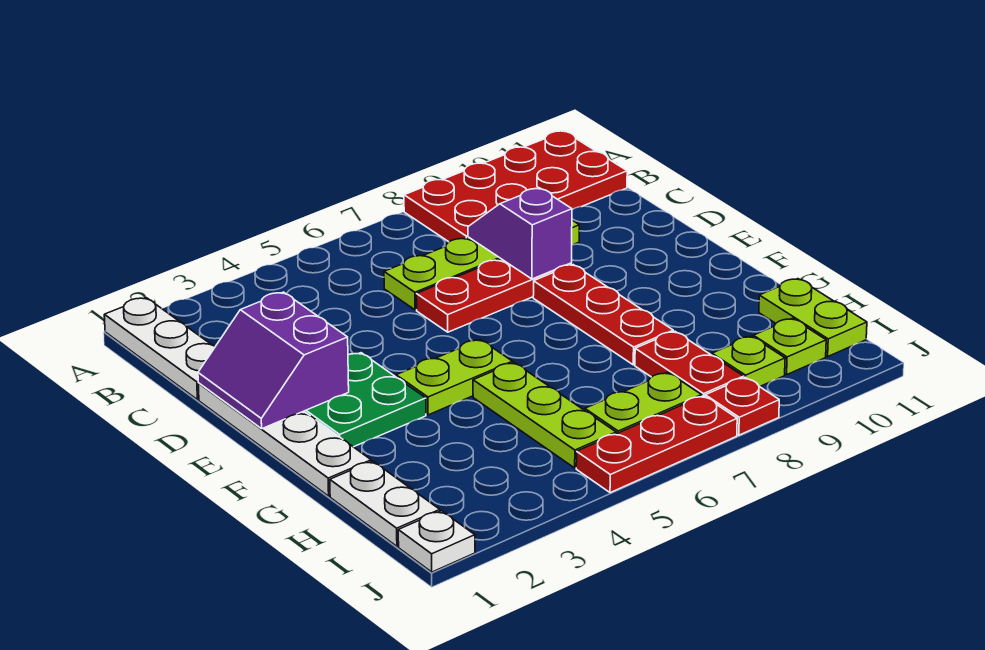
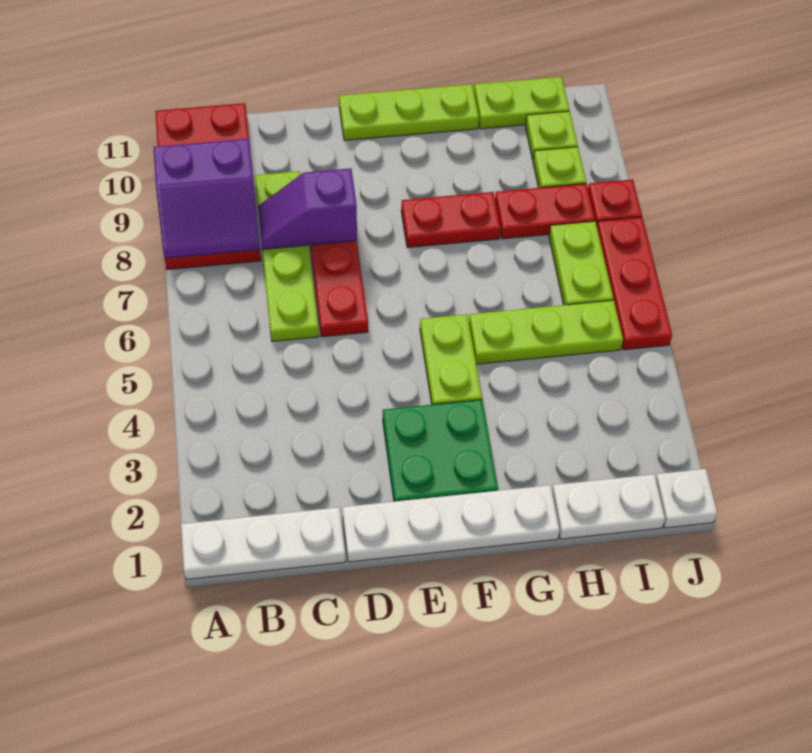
purple 2x2 slope [198,292,349,429] -> purple 2x2 slope moved to [153,139,260,258]
red 1x3 plate [533,265,673,365] -> red 1x2 plate [401,192,501,248]
none -> lime 1x3 plate [339,84,479,140]

